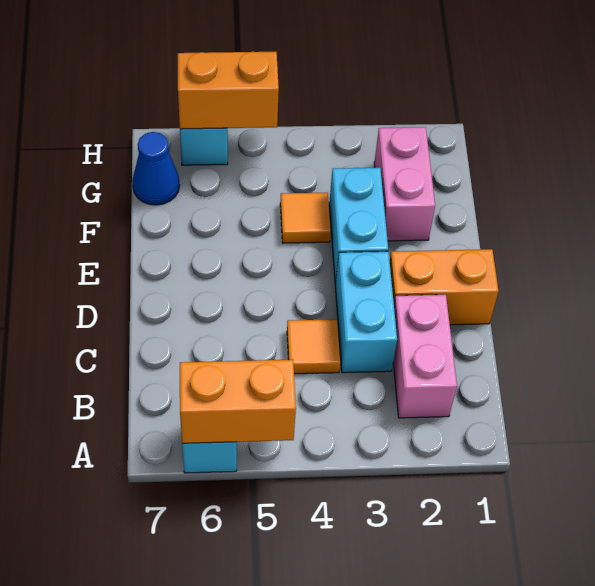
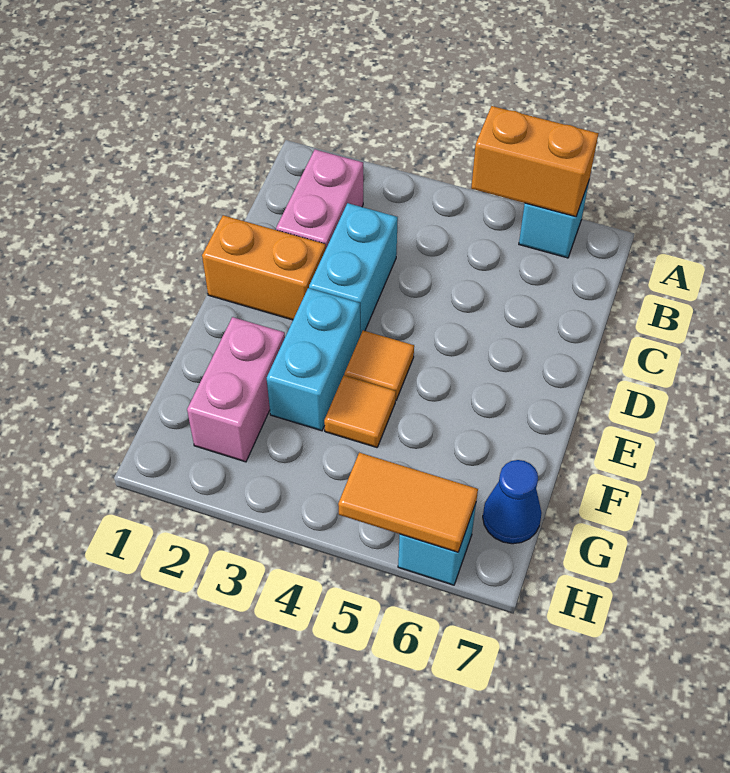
orange 1x1 tile [287,319,340,374] -> orange 1x1 tile moved to [344,330,414,400]
orange 1x2 brick [178,52,279,129] -> orange 1x2 tile [338,453,478,552]

